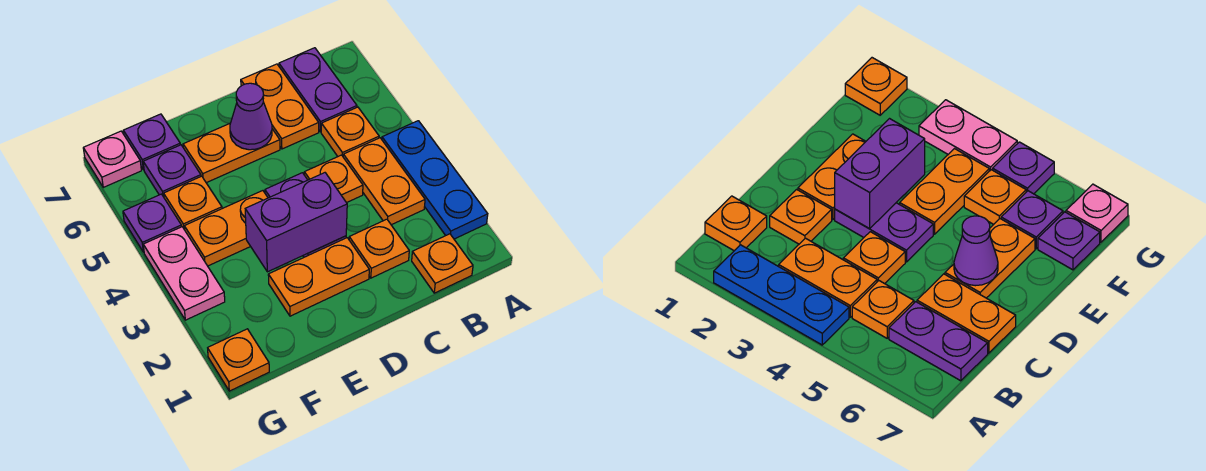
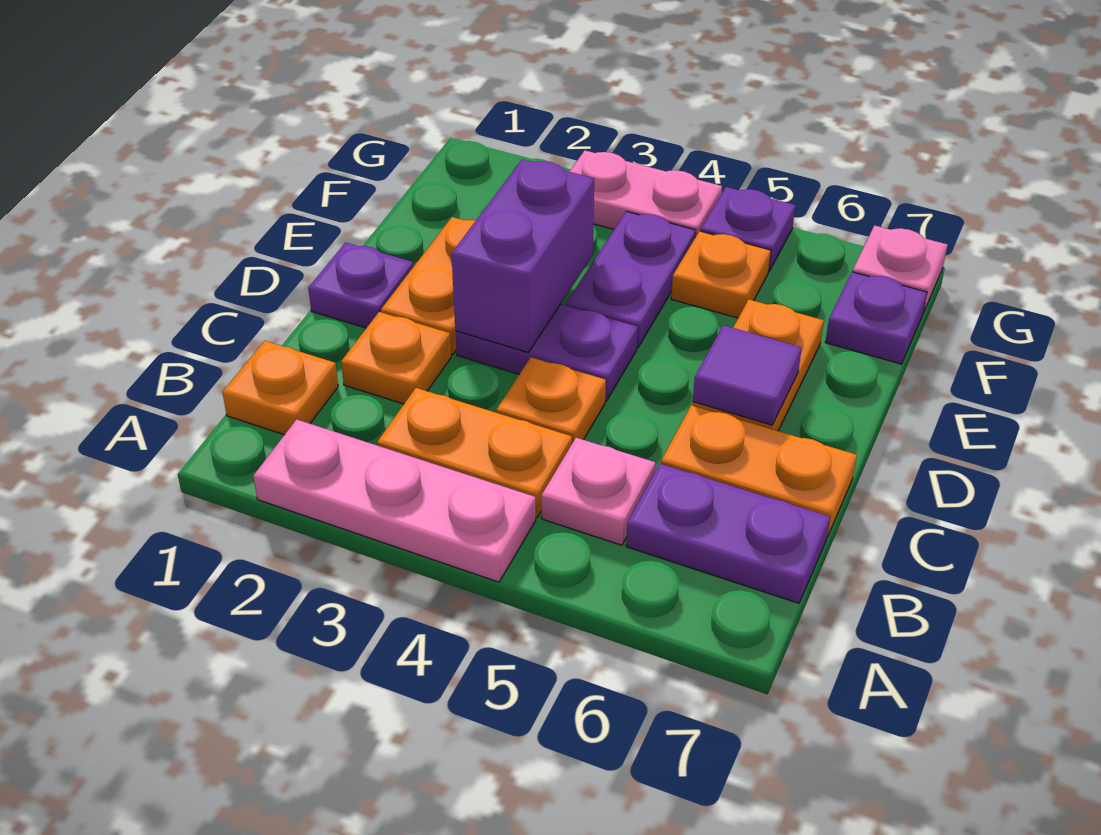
blue 1x3 plate [382,121,488,239] -> pink 1x3 plate [253,419,536,582]
orange 1x1 plate [321,107,379,156] -> pink 1x1 plate [541,438,655,545]
purple 1x1 cone [230,83,272,150] -> purple 1x1 tile [693,325,802,425]
orange 1x2 plate [184,191,268,266] -> purple 1x2 plate [566,211,696,348]
purple 1x1 plate [143,145,201,197] -> purple 1x1 plate moved to [308,243,413,328]
orange 1x1 plate [208,329,269,391] -> none

